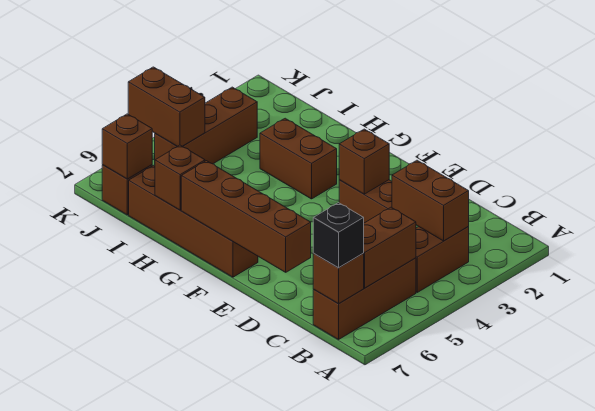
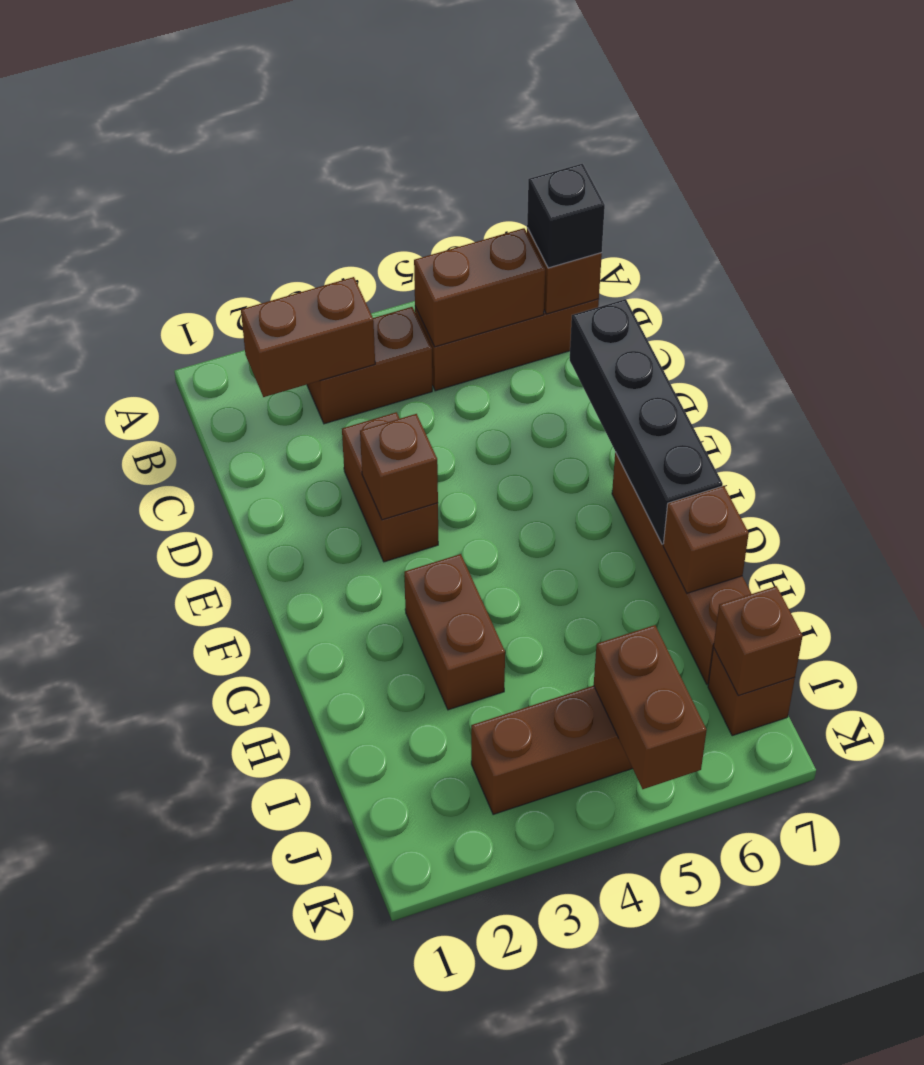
brown 1x2 brick [392,160,469,241] -> brown 1x2 brick turned to [241,277,375,397]
brown 1x4 brick [181,161,311,272] -> black 1x4 brick [570,299,723,544]

